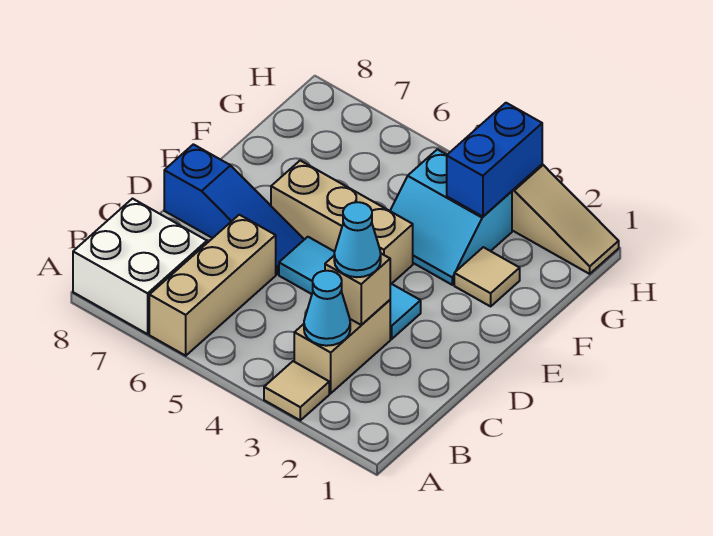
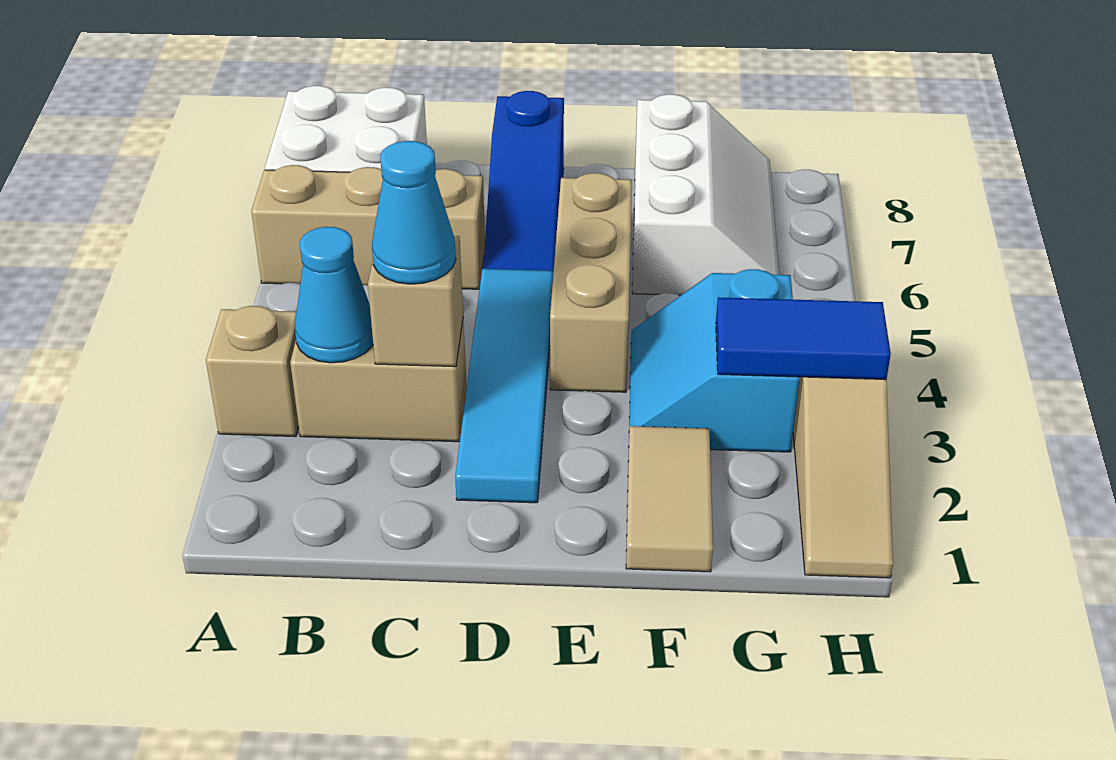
tan 1x1 tile [264,361,329,420] -> tan 1x1 brick [206,306,299,437]
cyan 1x3 tile [279,237,421,339] -> cyan 1x4 tile [455,269,554,503]
tan 1x1 tile [454,247,520,306] -> tan 1x2 tile [626,426,713,572]
none -> white 2x3 slope [632,94,779,295]
blue 1x2 brick [447,103,542,217] -> blue 1x2 tile [716,297,891,380]

